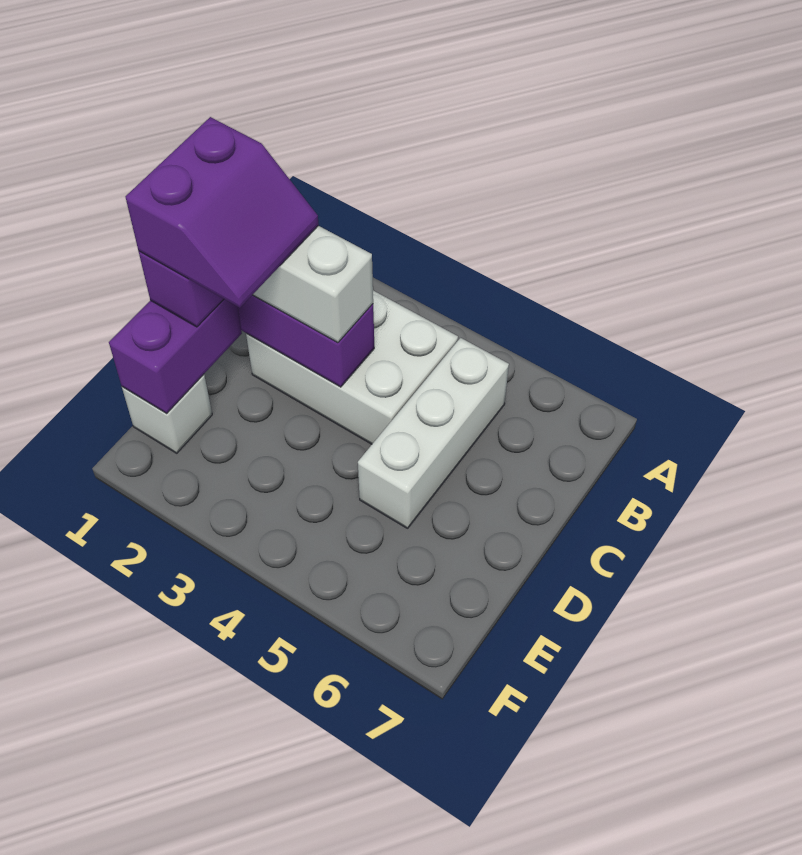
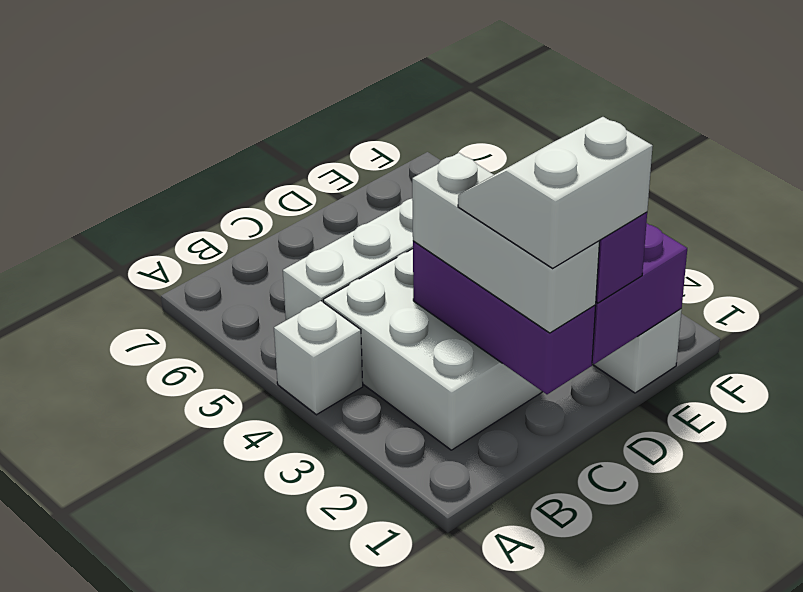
none -> white 1x1 brick [274,301,363,415]
purple 2x2 slope [126,117,319,308] -> white 2x2 slope [458,117,653,268]

